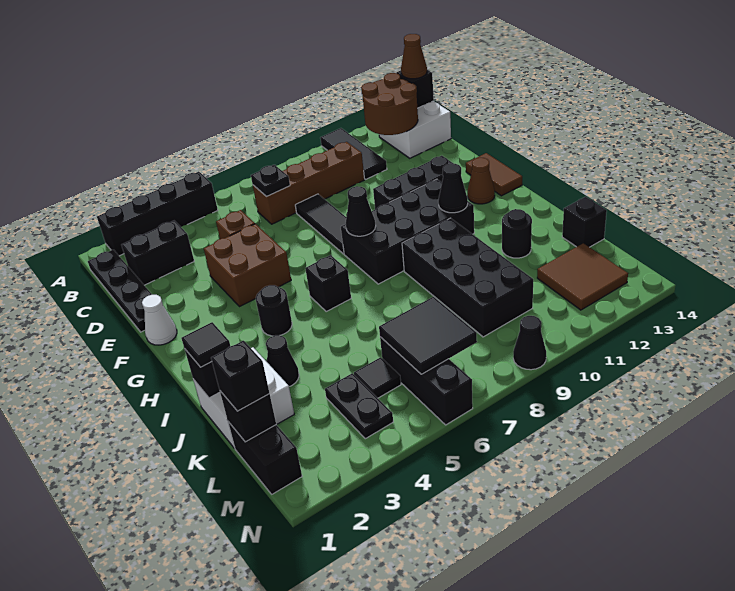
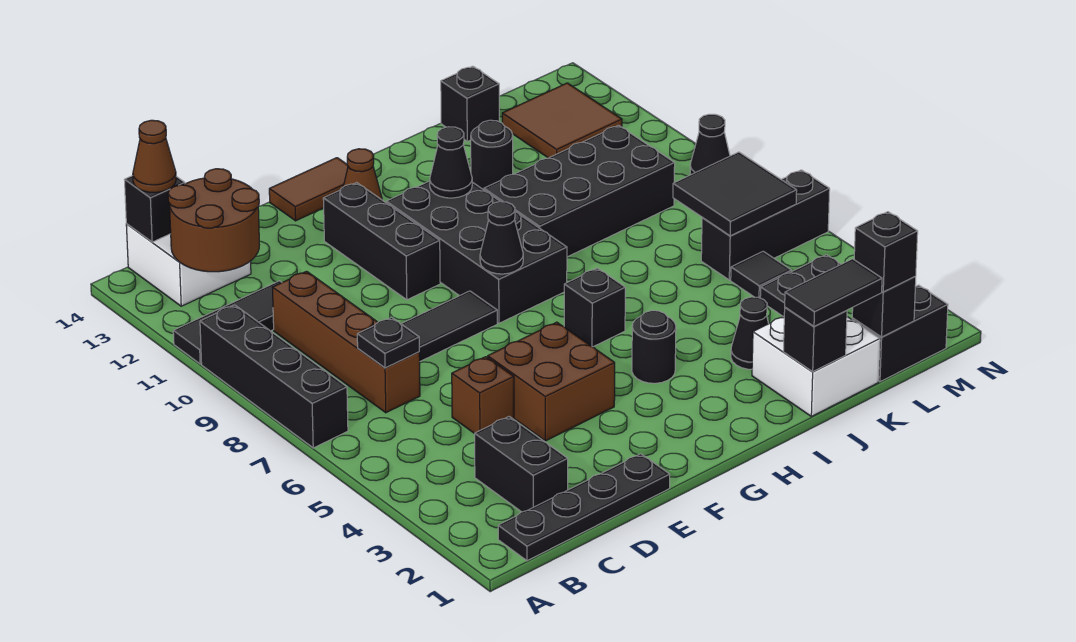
black 1x4 brick [97,172,218,256] -> black 1x4 brick moved to [200,305,348,448]
white 1x1 cone [142,295,177,345] -> none
black 1x1 tile [181,322,230,367] -> black 1x2 tile [785,259,882,327]

